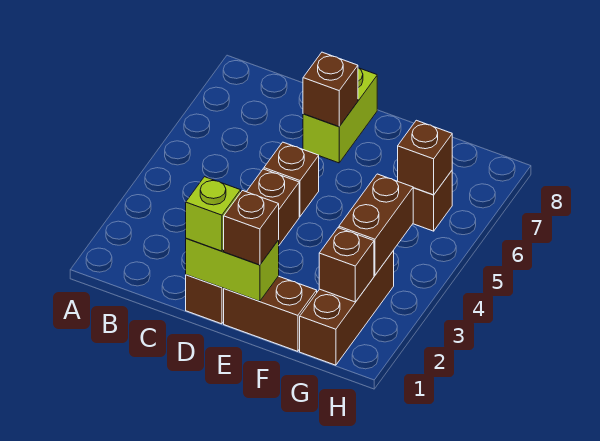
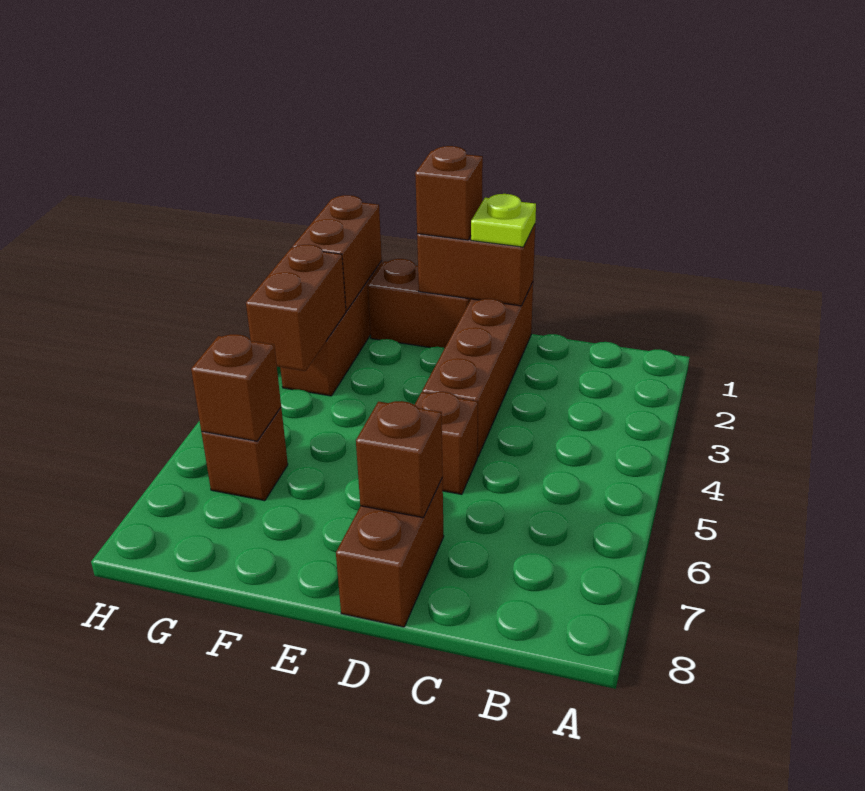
lime 1x2 brick [186,239,279,301] -> brown 1x2 brick [417,225,535,306]
lime 1x1 brick [186,177,241,251] -> lime 1x1 plate [471,194,536,247]
lime 1x2 brick [303,68,377,163] -> brown 1x2 brick [336,478,444,627]
brown 1x1 brick [319,228,374,302] -> brown 1x2 brick [292,195,382,311]

